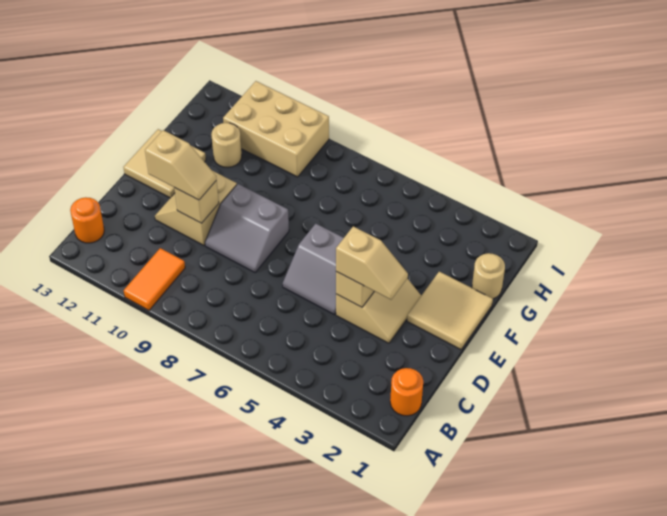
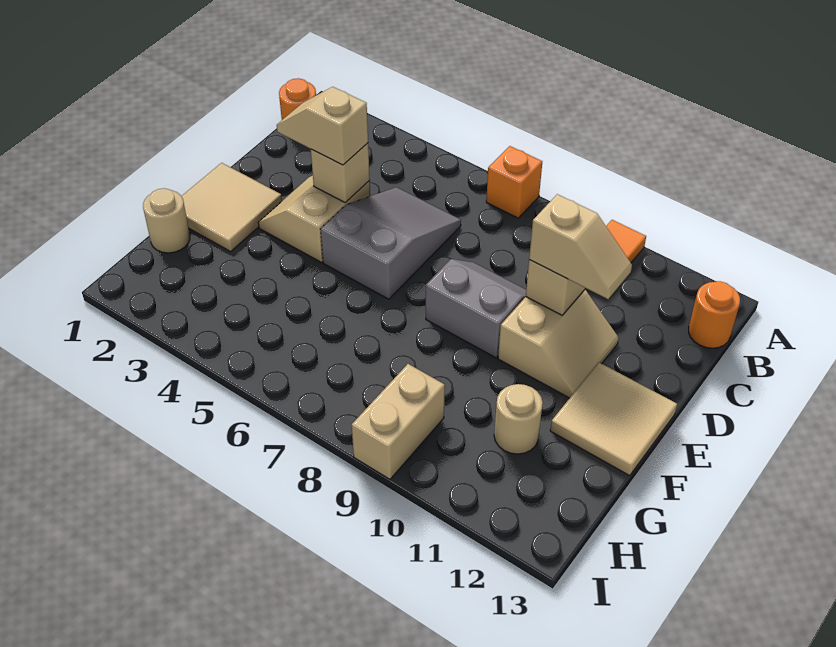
none -> orange 1x1 brick [486,146,542,218]
grey 2x2 slope [283,224,343,315] -> grey 2x3 slope [321,187,461,299]
tan 1x2 slope [145,130,217,200] -> tan 1x2 slope turned to [529,194,632,299]
tan 2x3 brick [223,81,329,177] -> tan 1x2 brick [352,364,445,479]

